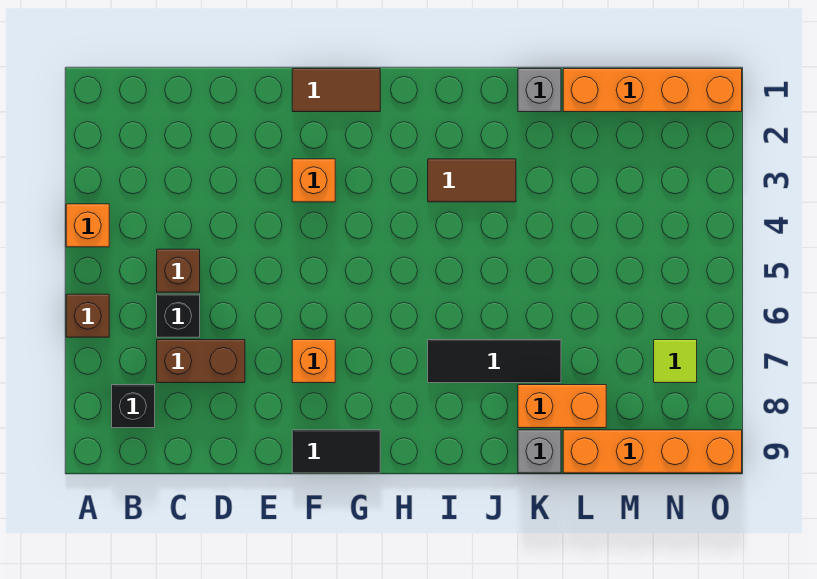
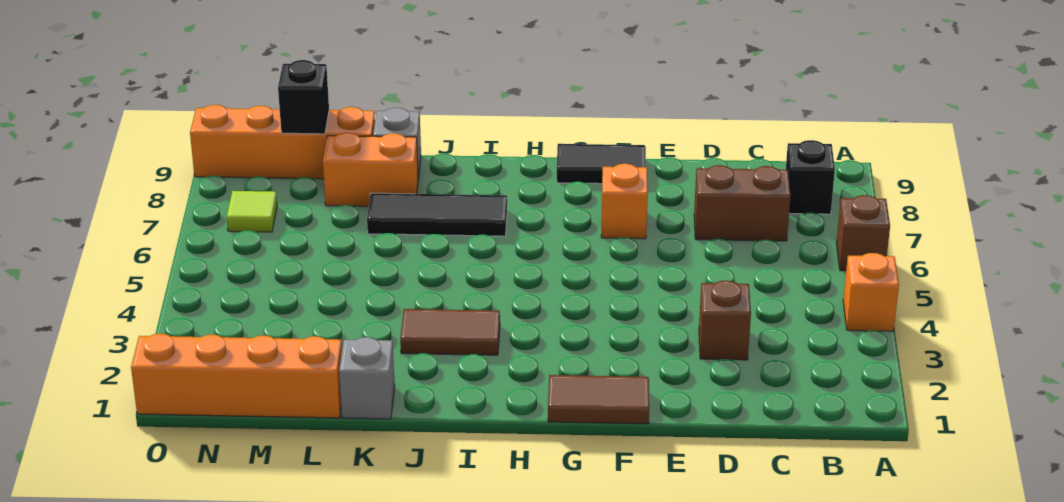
brown 1x1 brick [157,249,200,292] -> brown 1x1 brick moved to [699,281,751,360]
black 1x1 brick [157,294,200,337] -> black 1x1 brick moved to [278,60,329,134]
orange 1x1 brick [292,159,335,202] -> none

